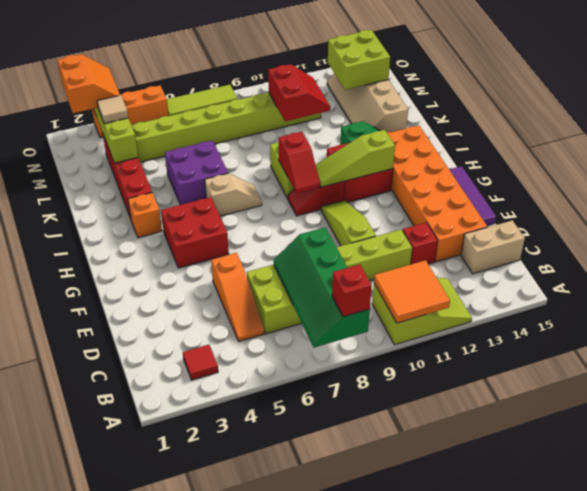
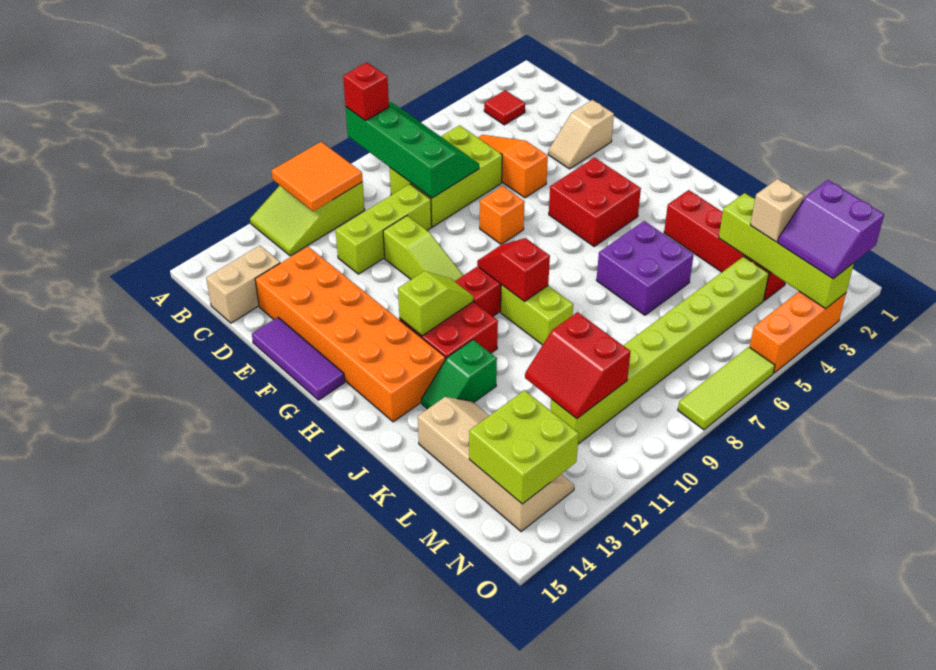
red 1x1 brick [403,223,438,264] -> none
lime 1x3 slope [316,130,395,187] -> lime 1x2 slope [398,271,473,336]
orange 1x1 brick [128,193,162,238] -> orange 1x1 brick moved to [480,186,524,244]
tan 1x2 slope [205,173,262,216] -> tan 1x2 slope moved to [548,100,614,169]
tan 1x1 tile [97,95,128,124] -> tan 1x1 brick [750,179,804,242]
orange 2x2 slope [58,54,120,113] -> purple 2x2 slope [778,180,884,279]

